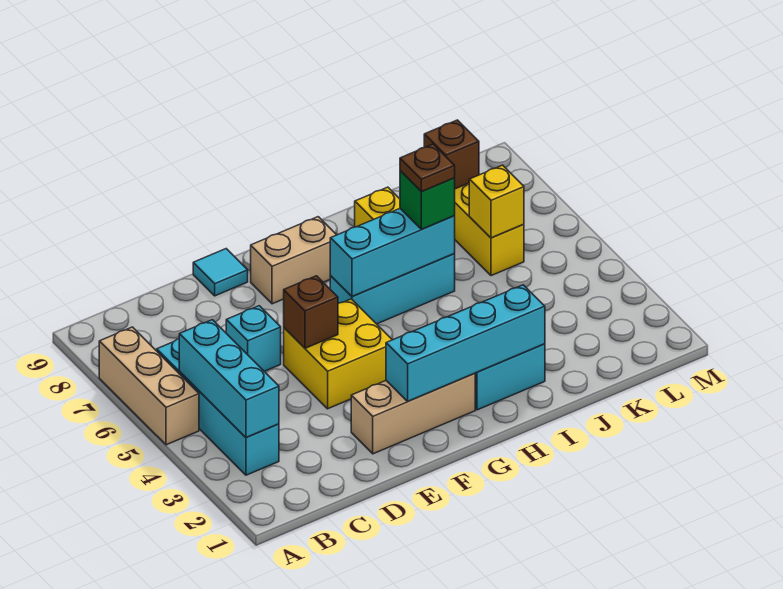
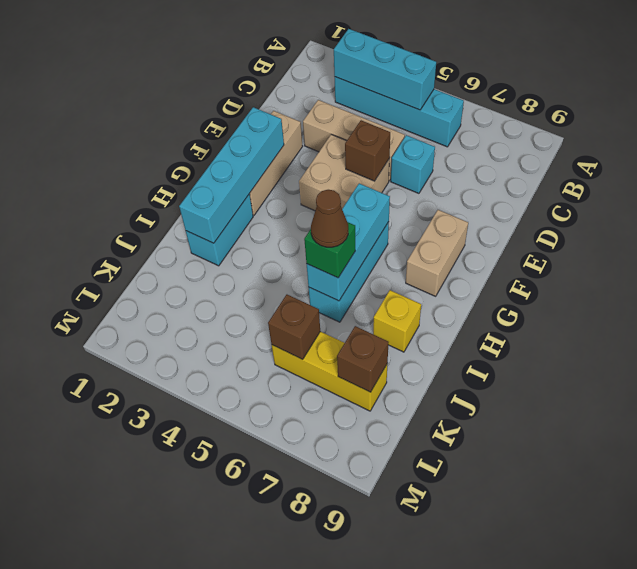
tan 1x3 brick [99,327,199,445] -> tan 1x3 brick moved to [303,100,405,181]
yellow 2x2 brick [284,299,392,409] -> tan 2x2 brick [299,134,389,211]
cyan 1x1 tile [193,249,248,296] -> none
brown 1x1 plate [400,144,455,192] -> brown 1x1 cone [311,190,348,247]
yellow 1x1 brick [469,165,524,238] -> brown 1x1 brick [268,295,320,359]

